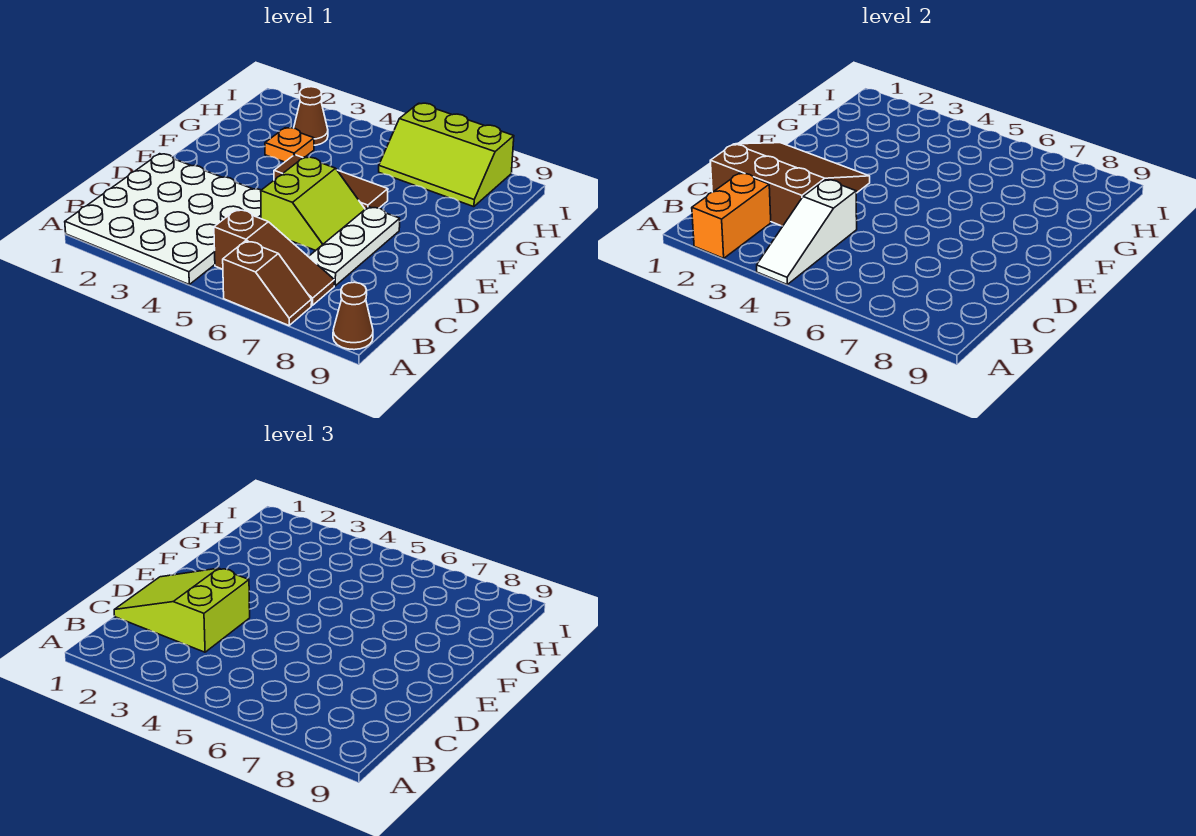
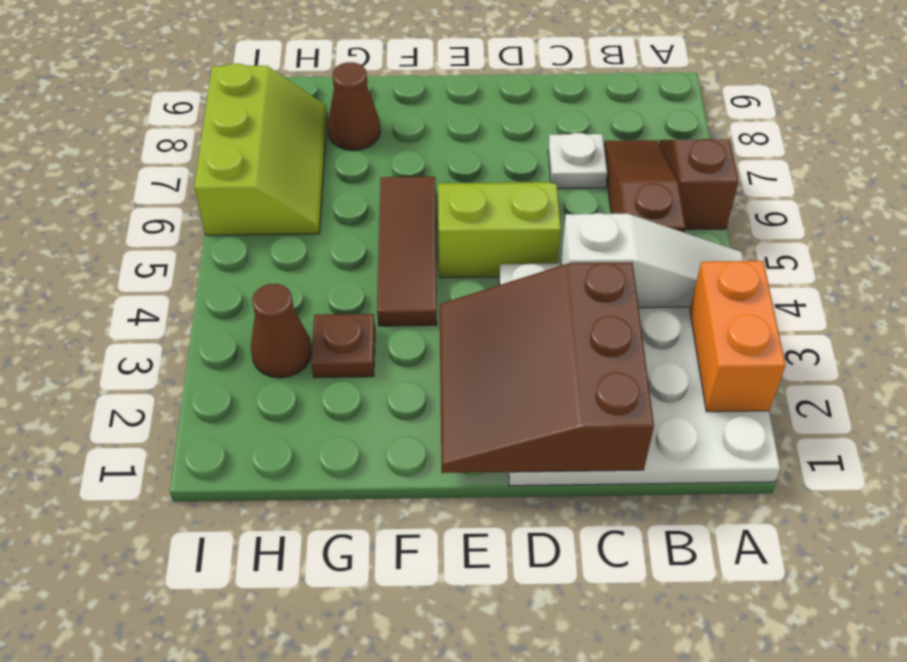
orange 1x2 brick [692,173,771,258] -> orange 1x2 brick turned to [690,261,786,412]
brown 1x1 cone [333,282,373,350] -> brown 1x1 cone moved to [328,62,380,150]
lime 2x3 slope [114,568,250,652] -> none
white 1x3 plate [309,207,400,286] -> white 1x1 plate [548,133,607,189]
orange 1x1 plate [265,128,314,162] -> brown 1x1 plate [311,314,375,378]

